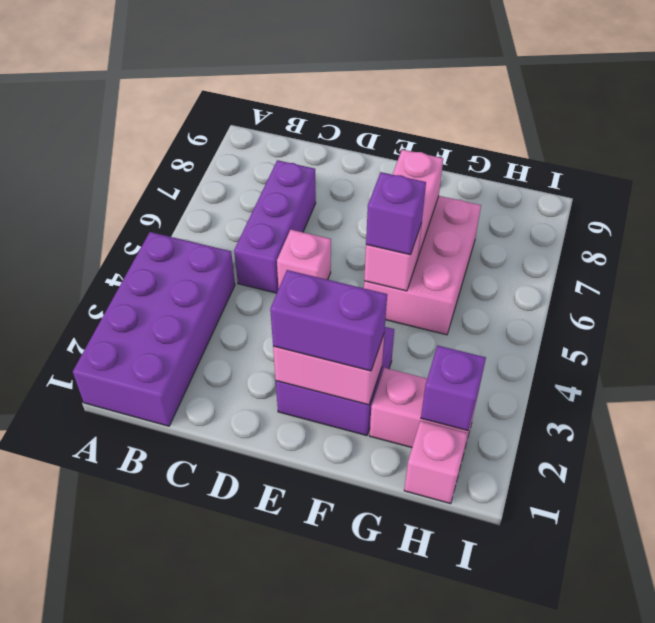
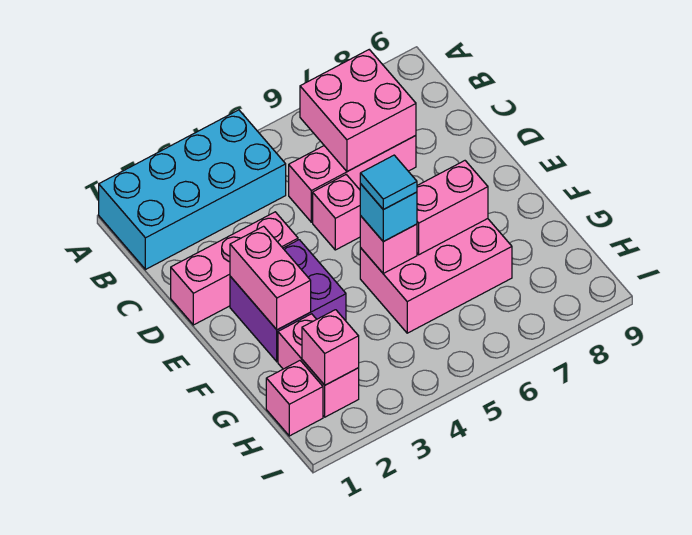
purple 2x4 brick [73,232,235,426] -> cyan 2x4 brick [99,110,286,270]
none -> pink 2x2 brick [300,50,416,172]
purple 1x3 brick [234,160,316,293] -> pink 1x3 brick [289,136,416,222]
none -> pink 1x3 brick [171,212,298,325]
purple 1x2 brick [270,270,387,371] -> none
purple 1x1 brick [366,172,426,255] -> cyan 1x1 brick [360,184,417,242]
none -> cyan 1x1 tile [360,155,417,210]
purple 1x1 brick [421,345,486,431] -> pink 1x1 brick [302,310,359,385]

